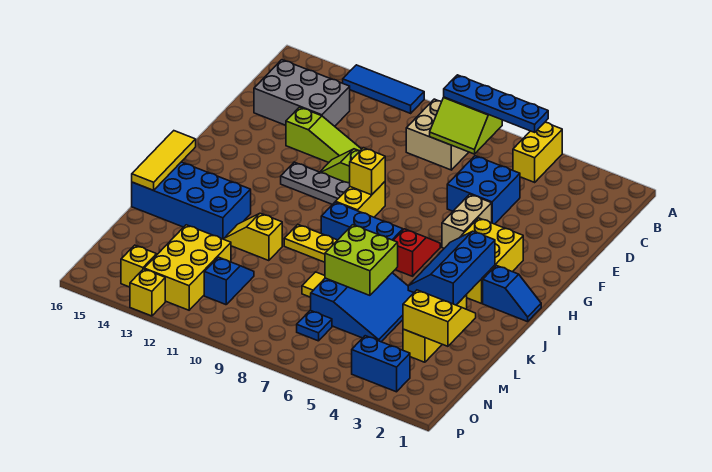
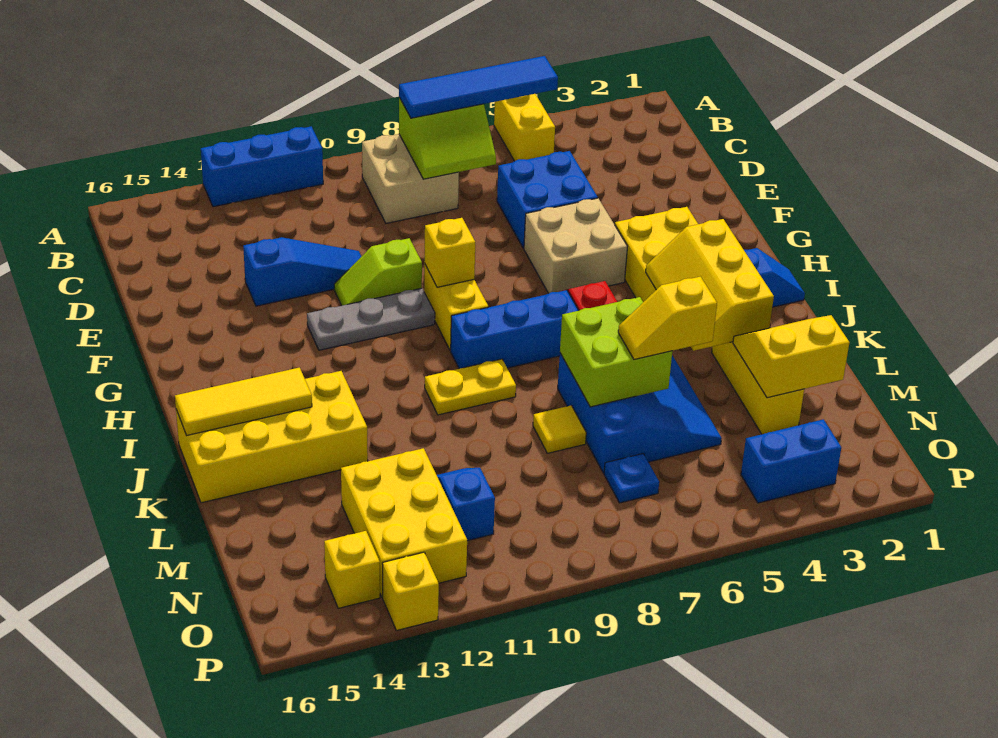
blue 1x3 tile [343,65,424,113] -> blue 1x3 brick [201,126,323,207]
blue 1x4 plate [444,75,548,132] -> blue 1x4 tile [399,56,558,118]
grey 2x3 brick [254,60,350,126] -> none
lime 1x3 slope [286,107,361,162] -> blue 1x3 slope [243,237,362,306]
tan 1x2 brick [442,194,492,248] -> tan 2x2 brick [524,198,627,293]
blue 2x3 slope [408,231,495,305] -> yellow 2x3 slope [646,219,774,351]
yellow 1x3 tile [132,131,196,190] -> yellow 1x3 tile turned to [175,368,312,436]
blue 2x4 brick [132,162,251,239] -> yellow 2x4 brick [176,371,368,503]
yellow 1x2 slope [224,213,282,261] -> yellow 1x2 slope moved to [618,277,717,359]

